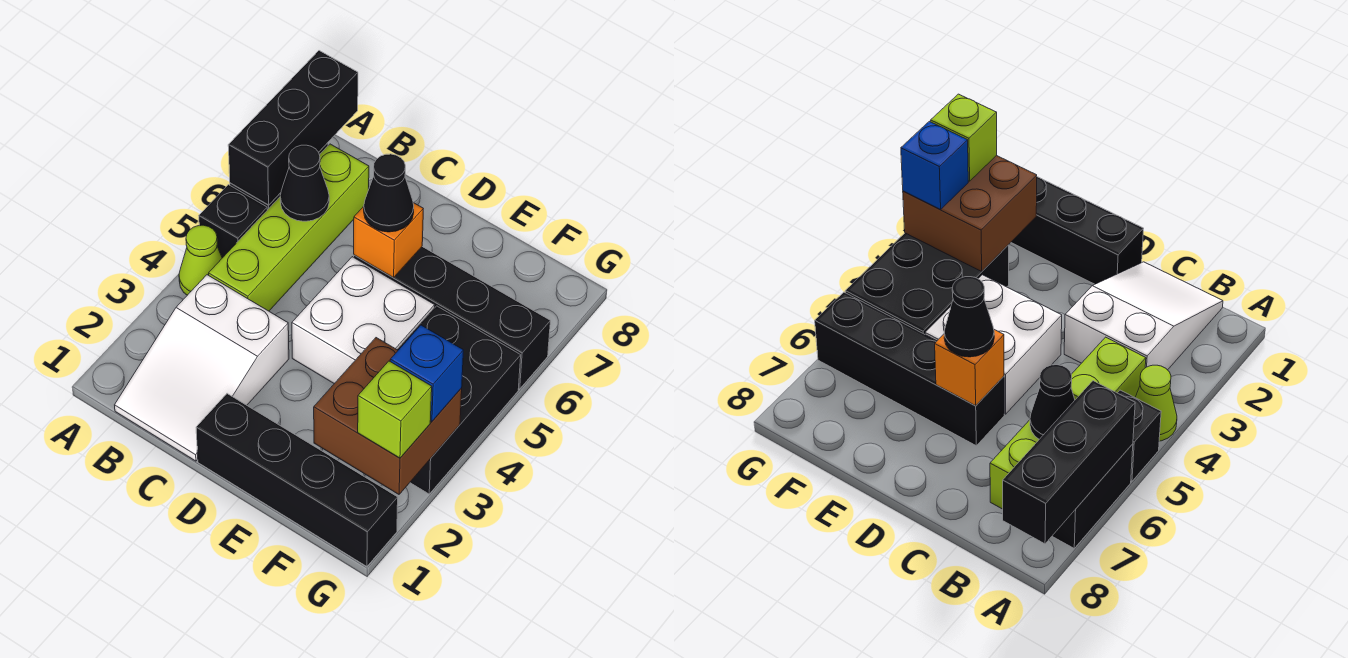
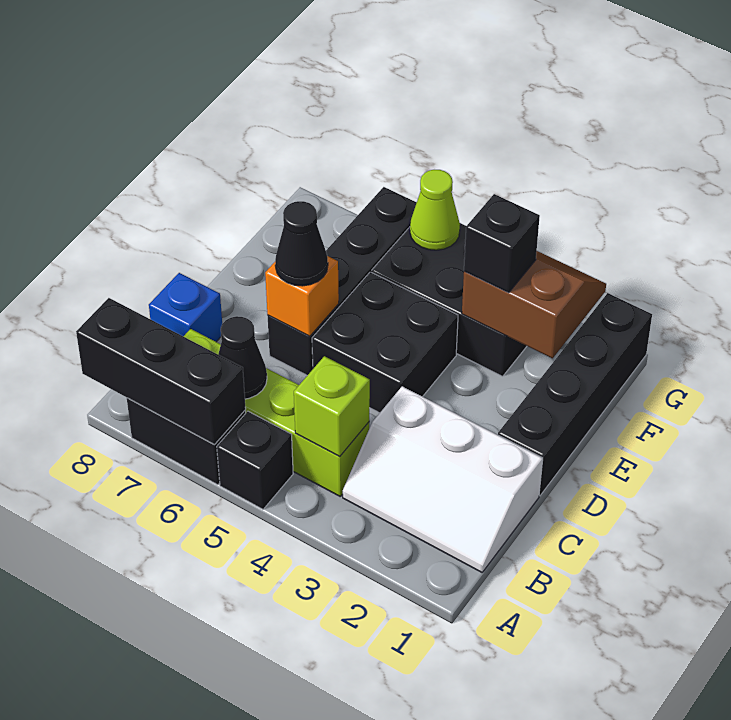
lime 1x1 cone [179,225,222,295] -> lime 1x1 cone moved to [410,170,460,250]
white 2x3 slope [115,275,289,461] -> white 2x3 slope turned to [343,386,543,572]
white 2x2 brick [292,257,435,384] -> black 2x2 brick [312,272,458,413]
brown 2x2 brick [314,338,462,494] -> brown 2x2 slope [462,251,606,358]
none -> black 1x1 brick [464,194,540,292]
lime 1x1 brick [358,361,432,458] -> lime 1x1 brick moved to [294,356,370,457]
blue 1x1 brick [390,325,464,422] -> blue 1x1 brick moved to [149,273,222,342]

